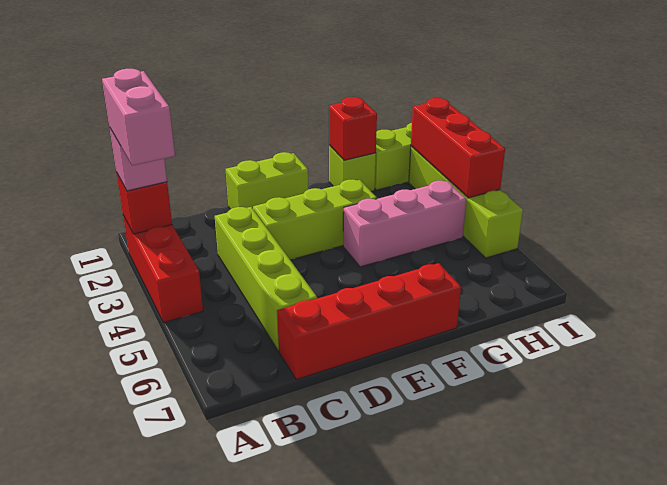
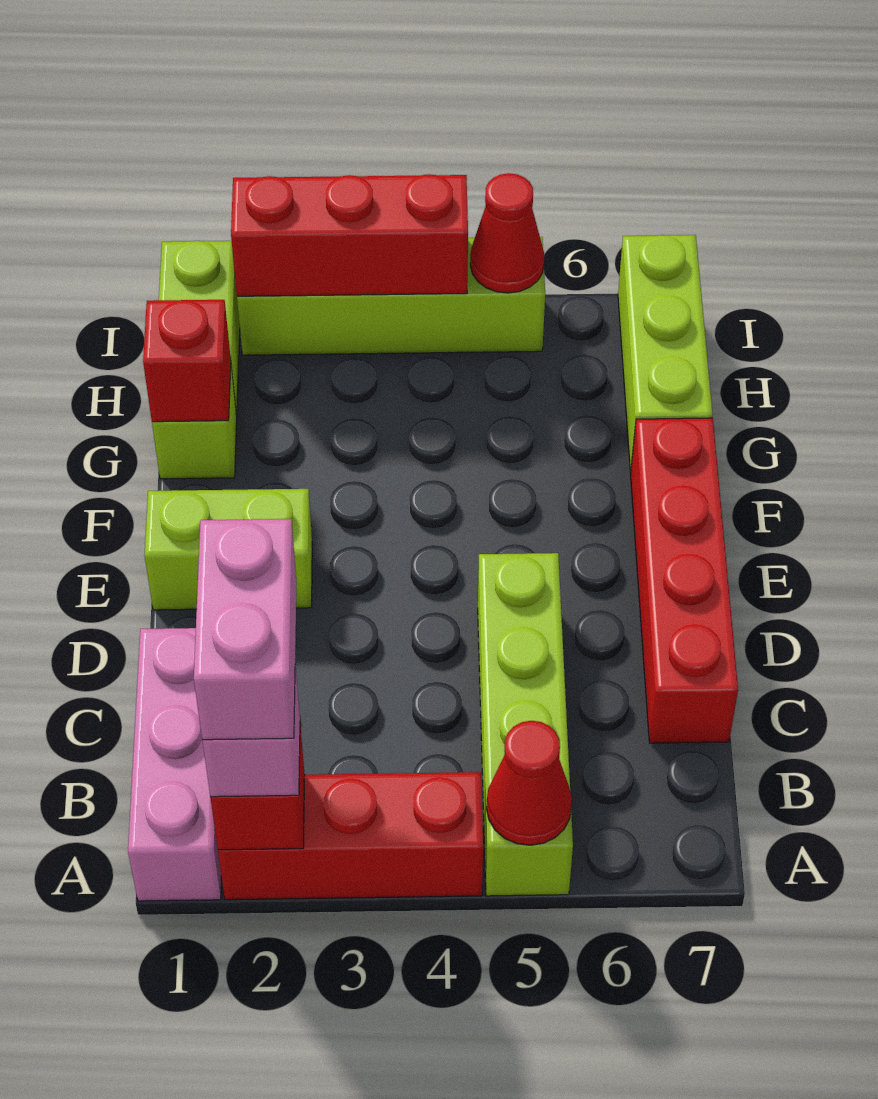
pink 1x2 brick [102,69,175,166] -> pink 1x2 brick turned to [194,519,297,740]
none -> red 1x1 cone [486,721,572,845]
lime 1x4 brick [215,207,317,351] -> lime 1x4 brick turned to [478,553,573,896]
lime 1x2 brick [226,152,308,209] -> lime 1x2 brick turned to [144,489,312,610]
lime 1x3 brick [253,179,377,259] -> lime 1x3 brick moved to [618,235,713,472]
pink 1x3 brick [343,181,466,267] -> pink 1x3 brick moved to [128,628,221,901]
none -> red 1x1 cone [470,173,544,293]

